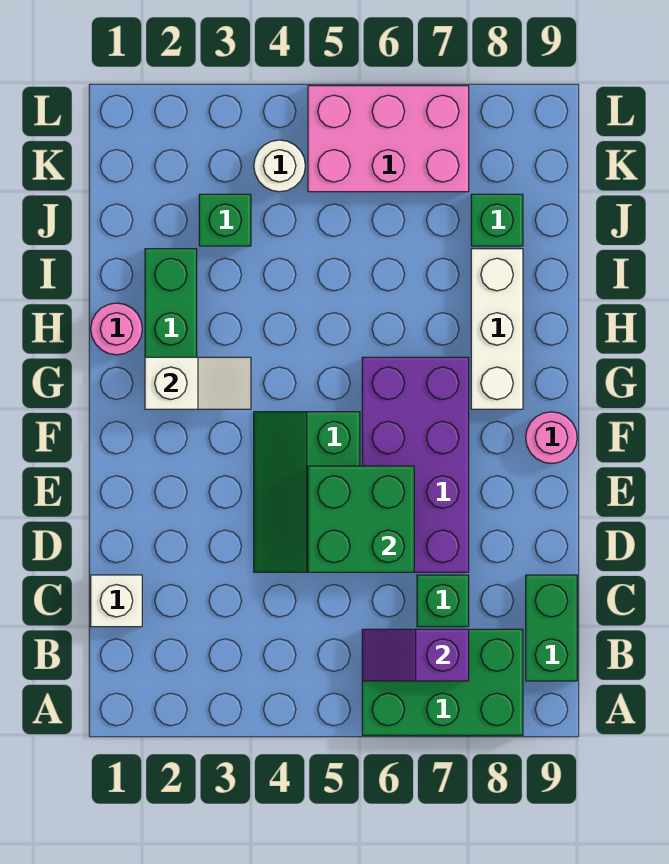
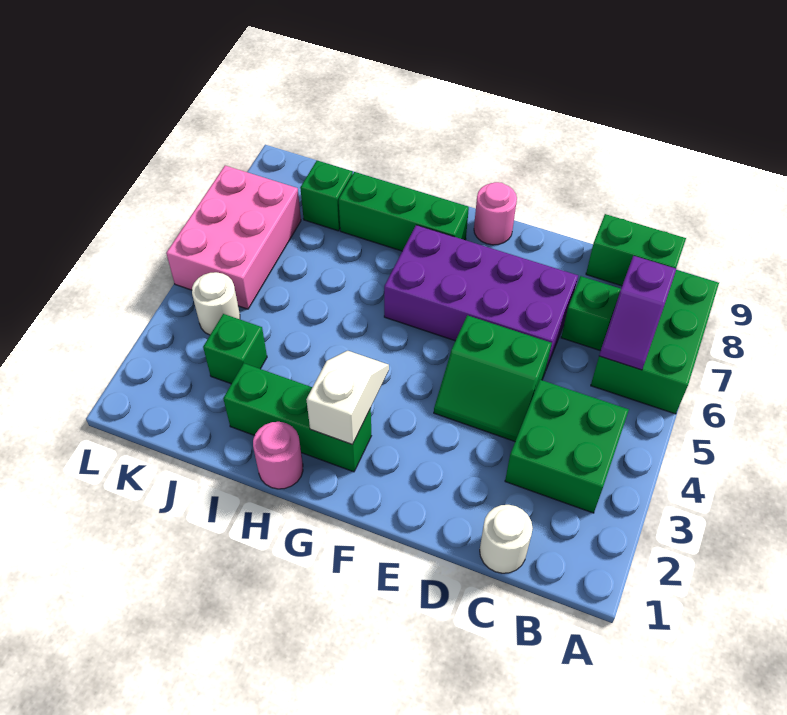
white 1x1 brick [91,575,142,627] -> white 1x1 round brick [480,505,533,573]
green 2x3 slope [254,412,360,572] -> green 2x2 slope [434,315,552,441]
green 2x2 brick [308,466,414,572] -> green 2x2 brick moved to [505,380,629,513]
white 1x3 brick [471,249,523,409] -> green 1x3 brick [339,172,469,251]

